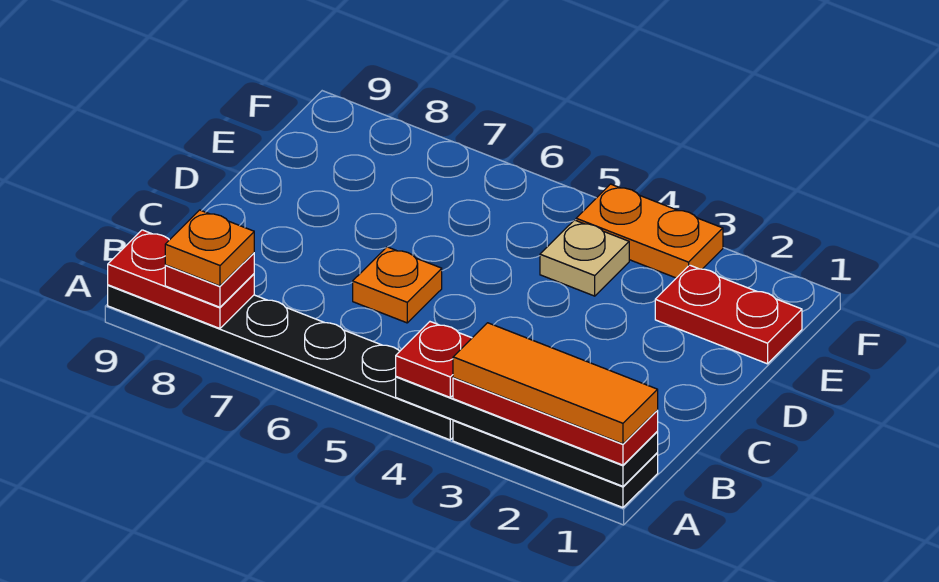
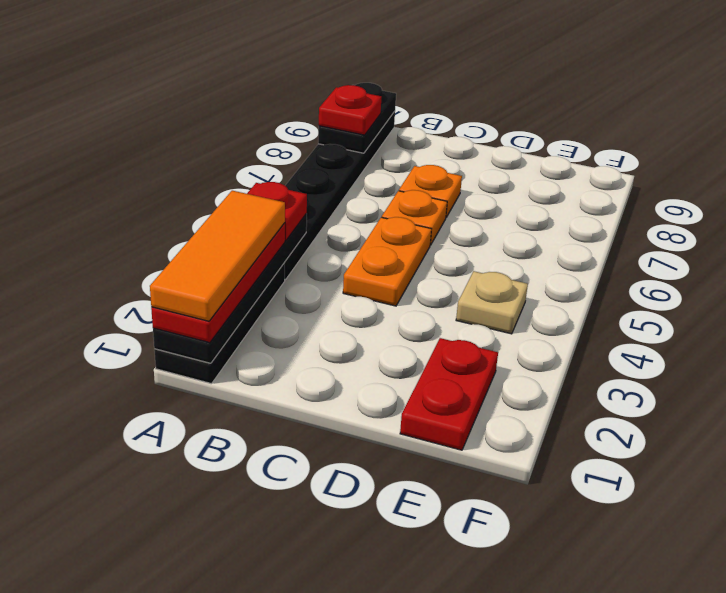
red 1x2 plate [108,230,254,328] -> black 1x2 plate [318,83,396,153]
orange 1x1 plate [165,210,254,286] -> orange 1x1 plate moved to [399,165,462,217]
orange 1x2 plate [576,184,723,278] -> orange 1x2 plate moved to [343,217,431,306]

